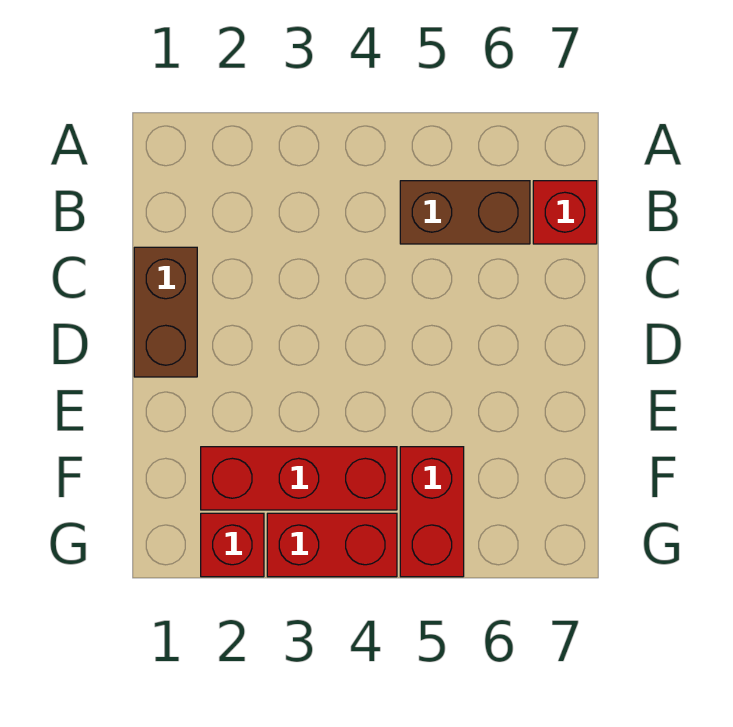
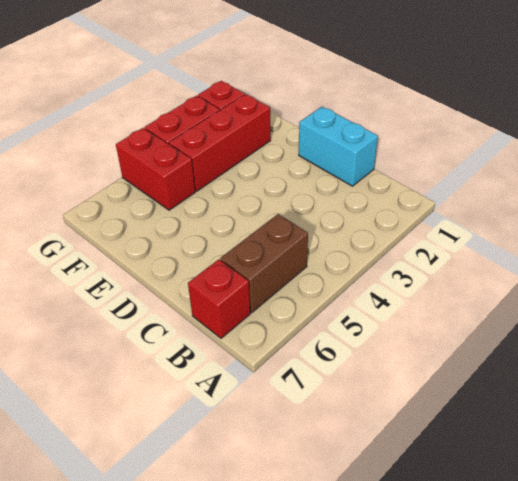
brown 1x2 brick [134,247,197,377] -> cyan 1x2 brick [299,107,378,186]

